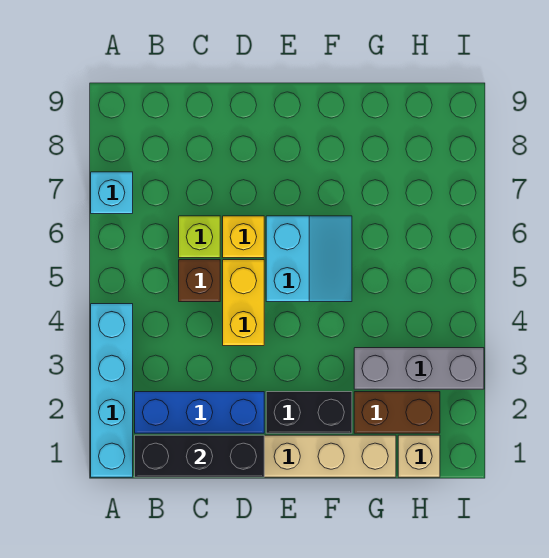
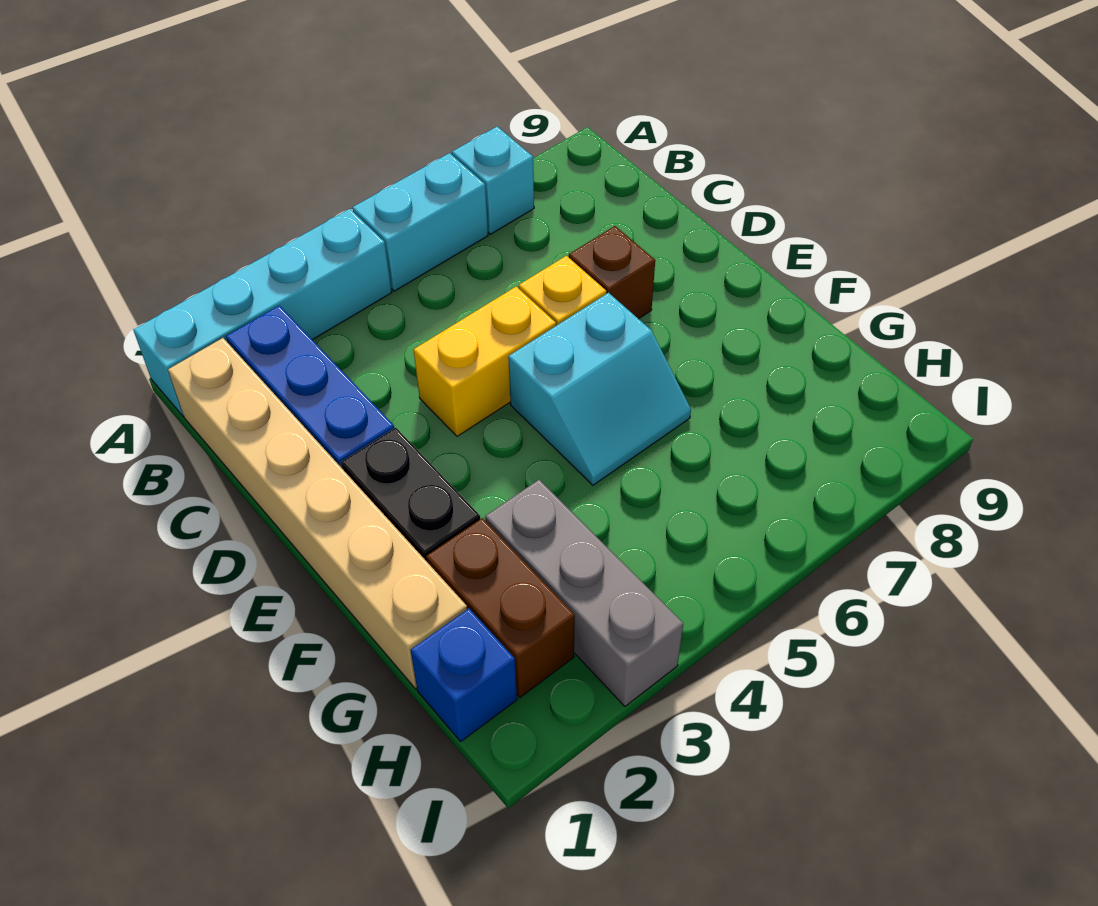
none -> cyan 1x2 brick [352,153,488,291]
black 1x3 brick [135,435,264,477] -> none
brown 1x1 brick [179,260,220,302] -> brown 1x1 brick moved to [569,226,655,319]
lime 1x1 brick [179,216,220,258] -> none
tan 1x1 brick [398,435,440,477] -> blue 1x1 brick [410,609,517,741]

